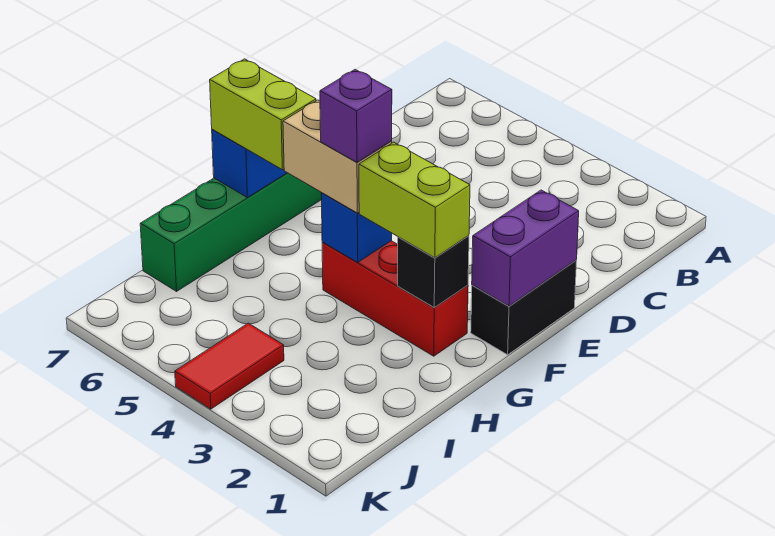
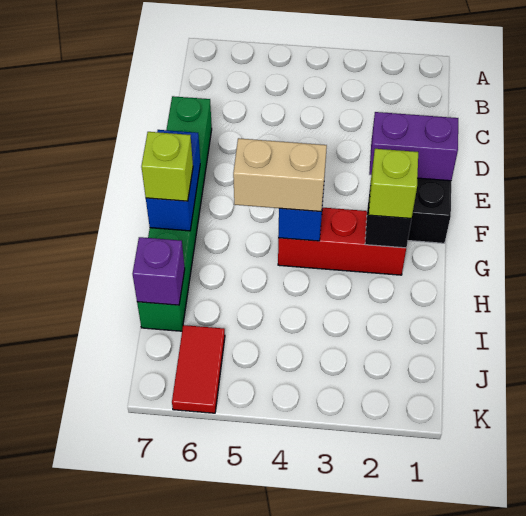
purple 1x2 brick [472,190,579,306] -> purple 1x2 brick turned to [369,112,458,181]
lime 1x2 brick [359,142,470,258] -> lime 1x1 brick [369,149,418,219]
purple 1x1 brick [320,70,392,162] -> purple 1x1 brick moved to [132,237,185,305]
lime 1x2 brick [210,59,316,170] -> lime 1x1 brick [141,132,193,201]
red 1x2 tile [175,323,284,409] -> red 1x2 tile moved to [172,325,225,413]

